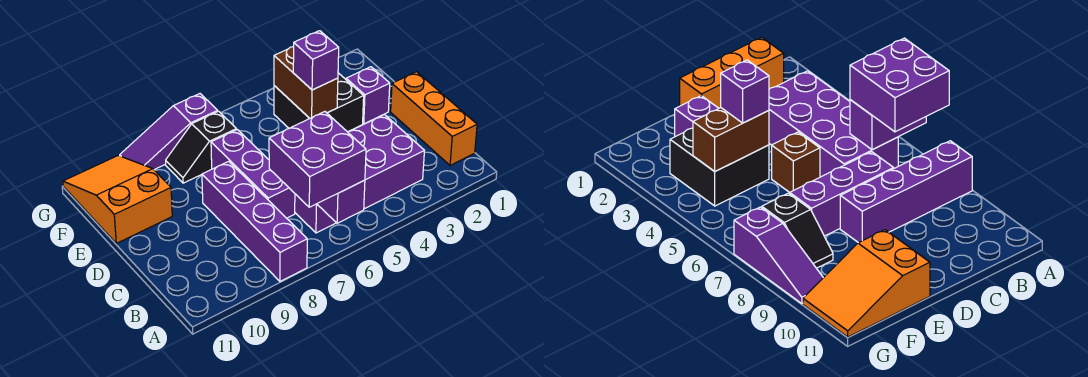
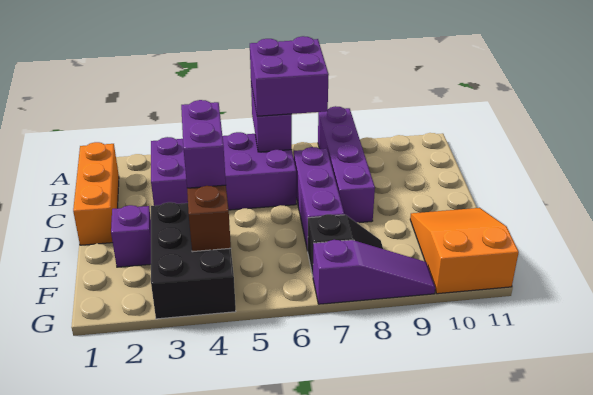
brown 1x1 brick [772,132,820,192] -> none
black 2x2 brick [274,73,364,132] -> black 2x3 brick [151,202,236,319]
purple 1x1 brick [293,31,339,90] -> purple 1x2 brick [181,100,226,188]
orange 2x3 slope [63,155,172,243] -> orange 2x3 slope turned to [410,208,519,294]

